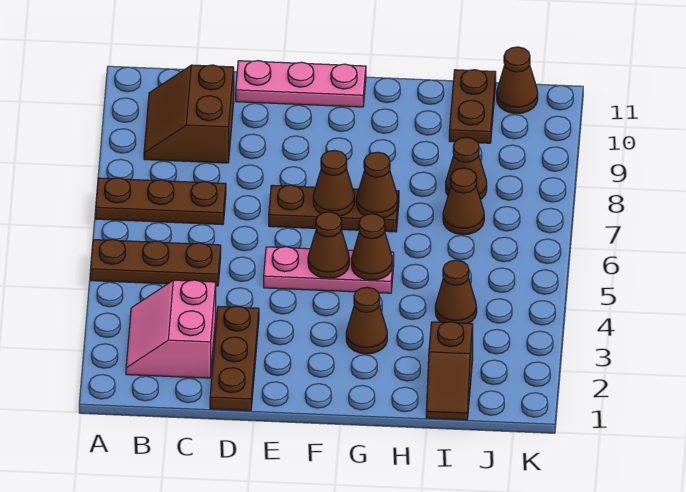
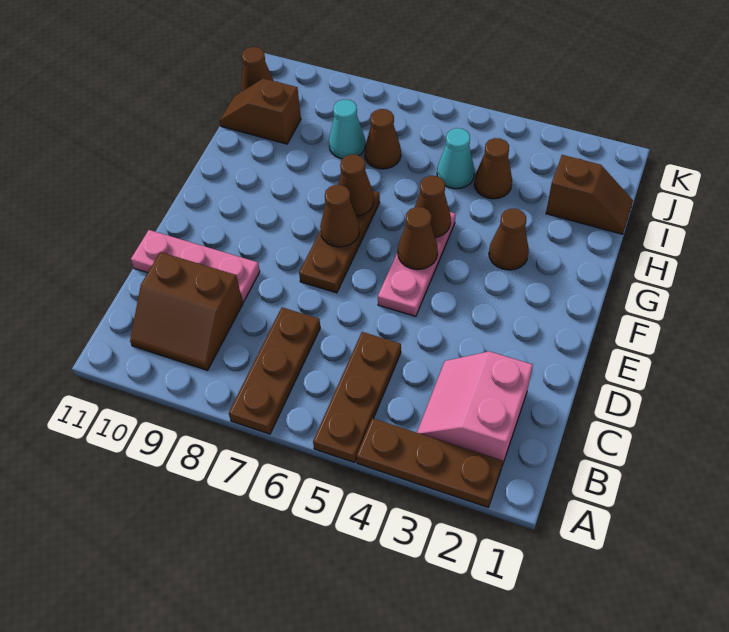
pink 2x2 slope [126,280,216,378] -> pink 2x2 slope turned to [417,351,533,465]
brown 1x3 plate [210,306,259,411] -> brown 1x3 plate moved to [356,418,503,507]
pink 1x3 plate [236,61,366,107] -> pink 1x3 plate turned to [131,230,260,302]
none -> cyan 1x1 cone [437,128,475,189]
brown 1x1 cone [446,137,487,200] -> cyan 1x1 cone [329,100,365,159]
brown 1x2 plate [449,70,496,143] -> brown 1x2 slope [220,78,301,144]

